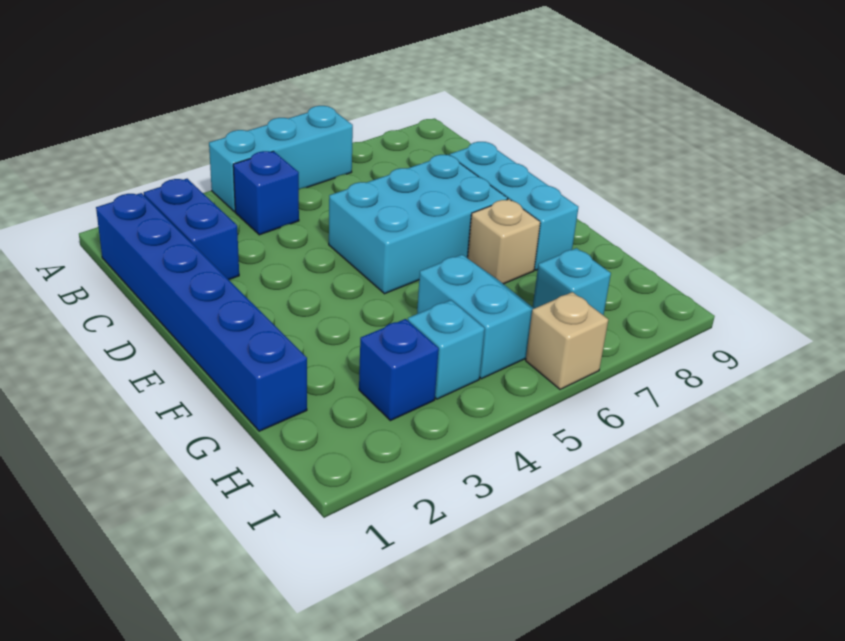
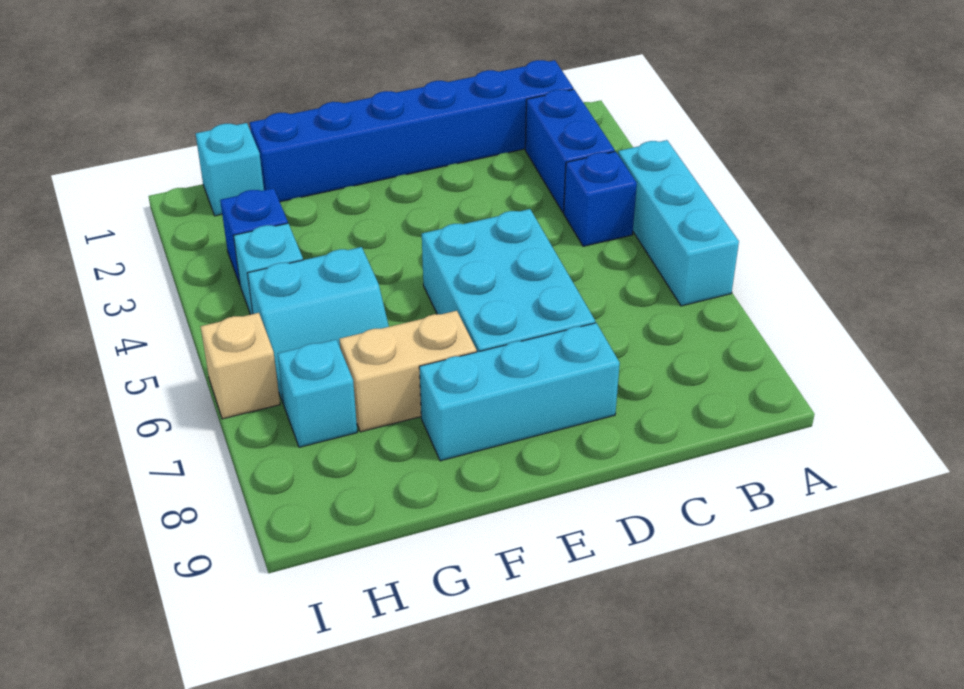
blue 1x2 brick [144,179,239,280] -> blue 1x2 brick turned to [525,89,615,212]
tan 1x1 brick [468,199,540,284] -> tan 1x2 brick [339,311,477,432]
none -> cyan 1x1 brick [196,123,264,216]

